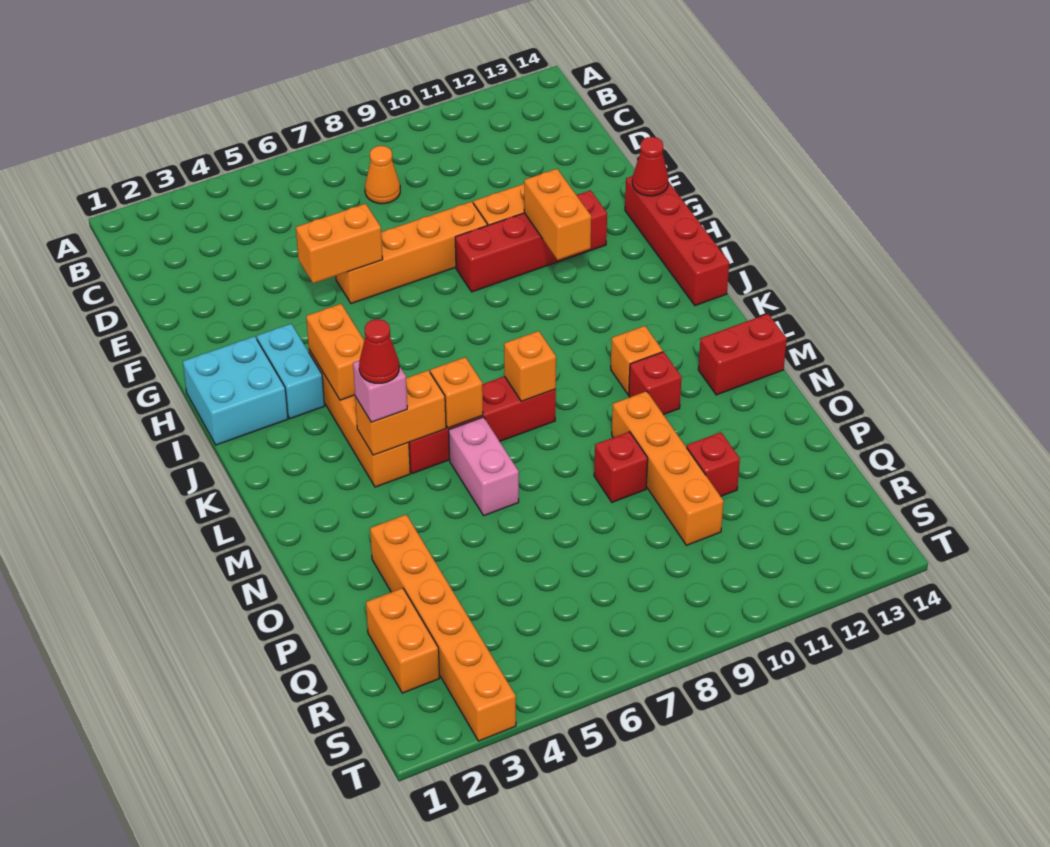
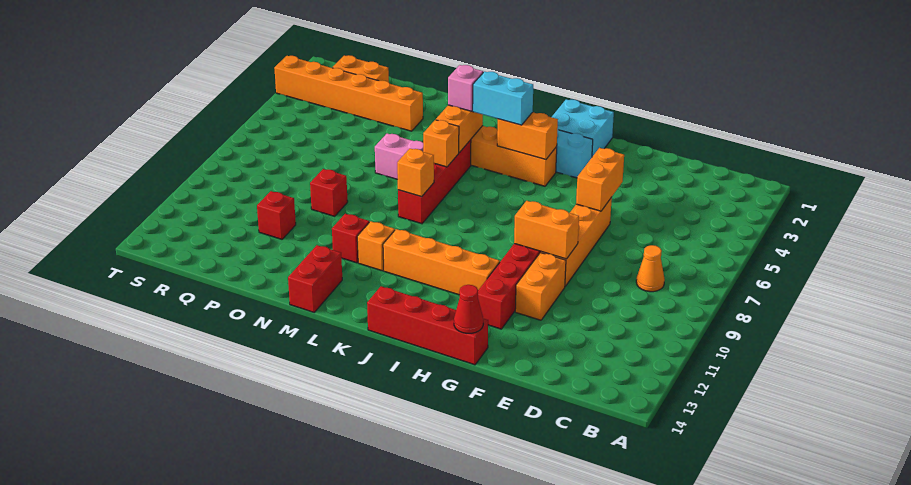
orange 1x2 brick [524,169,591,260] -> orange 1x2 brick moved to [514,201,579,259]
none -> cyan 1x2 brick [472,71,533,125]
red 1x1 cone [359,319,399,383] -> none
orange 1x4 brick [612,391,723,545] -> orange 1x4 brick moved to [383,229,500,295]

